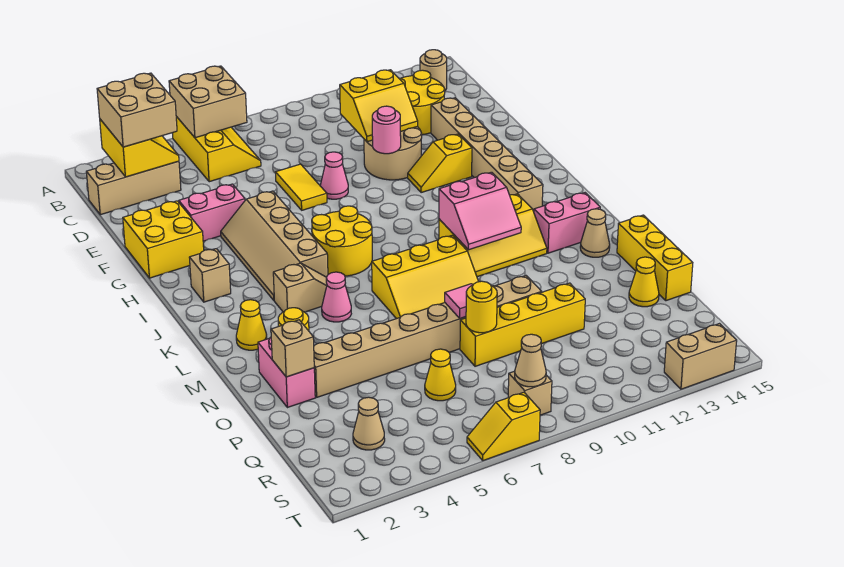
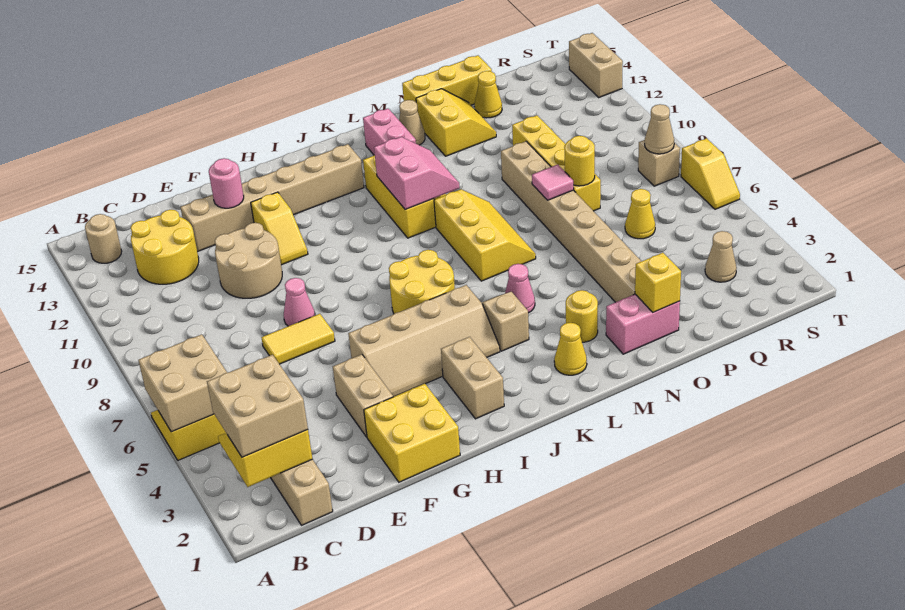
yellow 2x2 slope [340,70,418,142] -> yellow 2x2 slope moved to [416,89,496,156]
pink 1x2 brick [179,184,245,241] -> tan 1x2 brick [333,354,393,437]
pink 1x1 round brick [372,106,401,154] -> pink 1x1 round brick moved to [209,158,244,208]
tan 1x1 brick [189,249,231,302] -> tan 1x2 brick [441,337,504,419]
tan 1x1 brick [271,320,314,377] -> yellow 1x1 brick [635,253,681,312]

